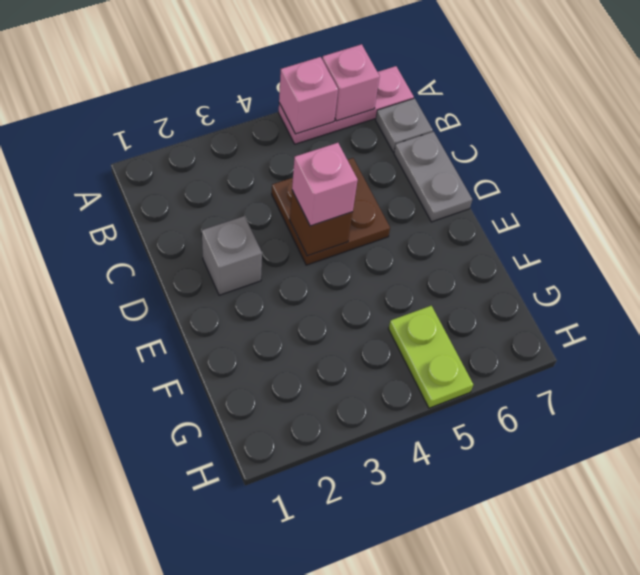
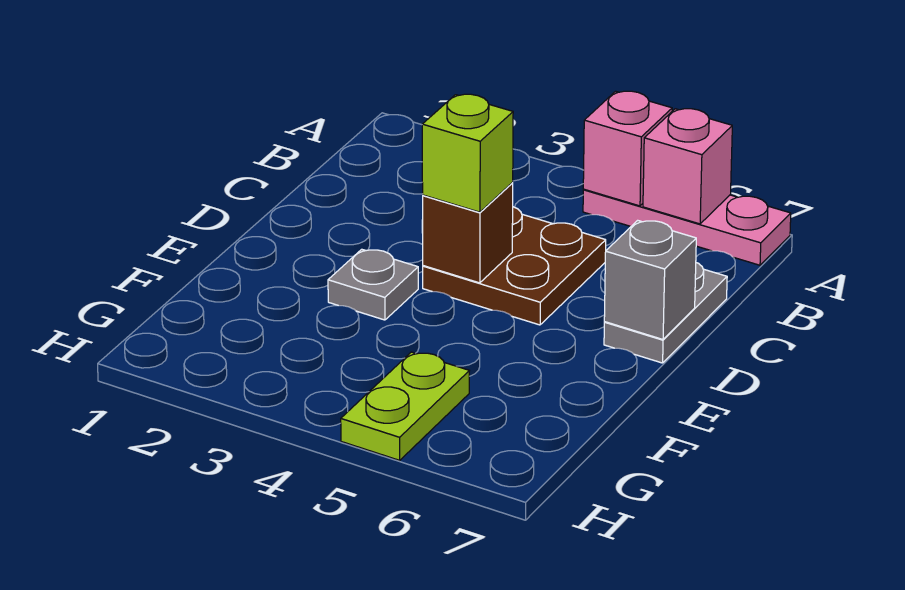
grey 1x1 plate [376,98,433,152] -> grey 1x1 plate moved to [328,249,418,320]
grey 1x1 brick [202,216,262,295] -> grey 1x1 brick moved to [604,220,696,339]
pink 1x1 brick [292,143,358,226] -> lime 1x1 brick [422,94,513,212]

